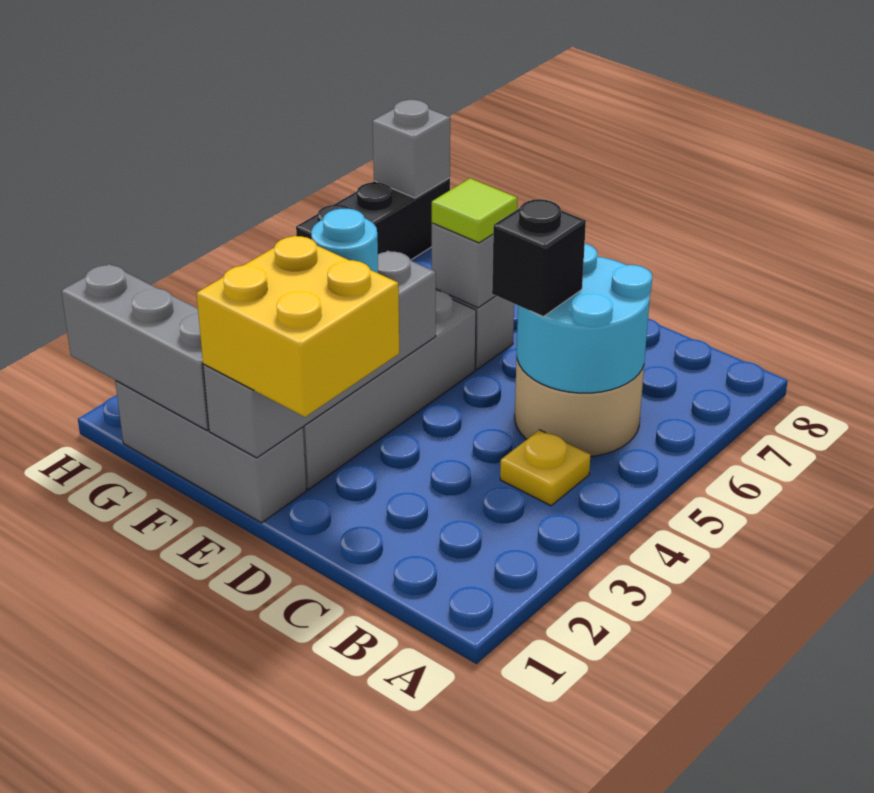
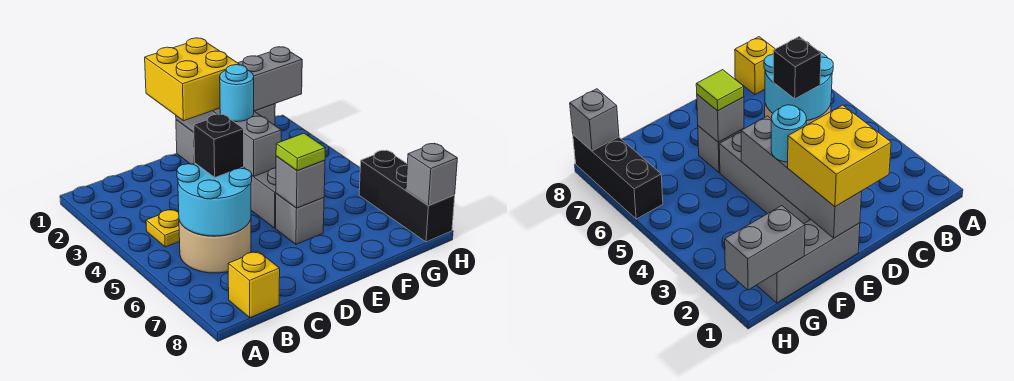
none -> yellow 1x1 brick [228,251,280,318]
grey 1x3 brick [61,264,209,430] -> grey 1x2 brick [238,47,302,111]

